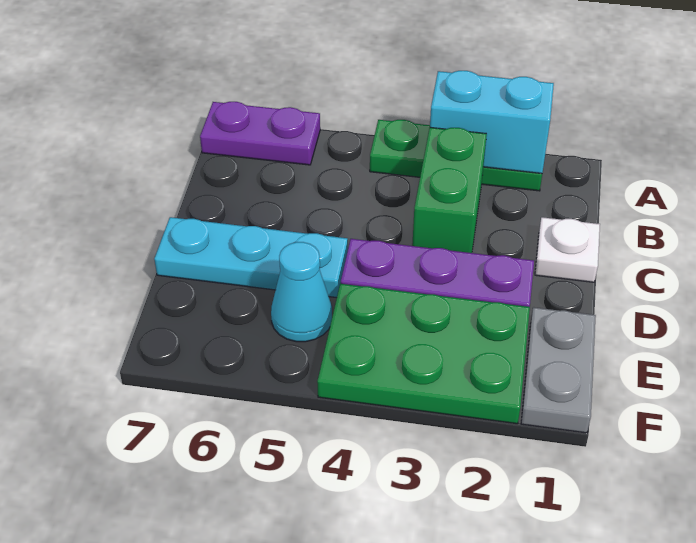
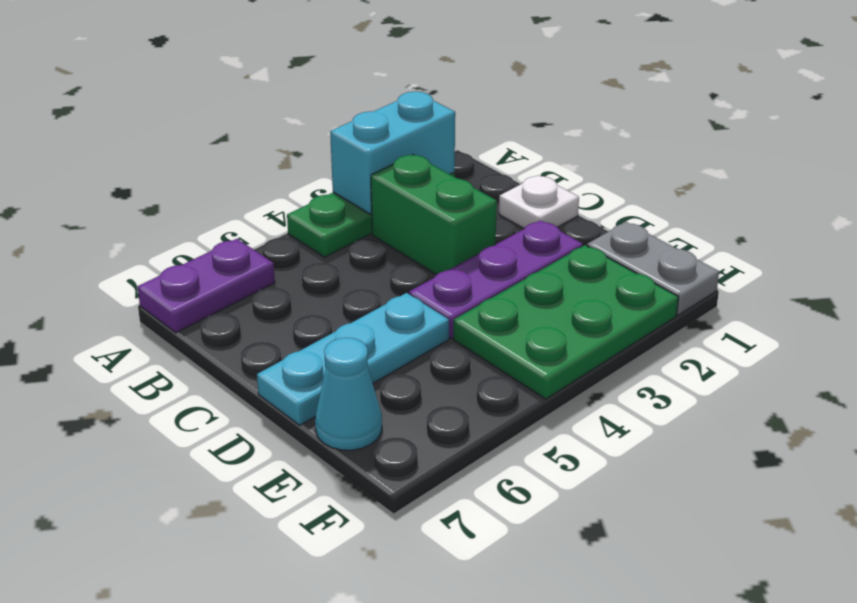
cyan 1x1 cone [271,242,332,342] -> cyan 1x1 cone moved to [315,338,382,450]

